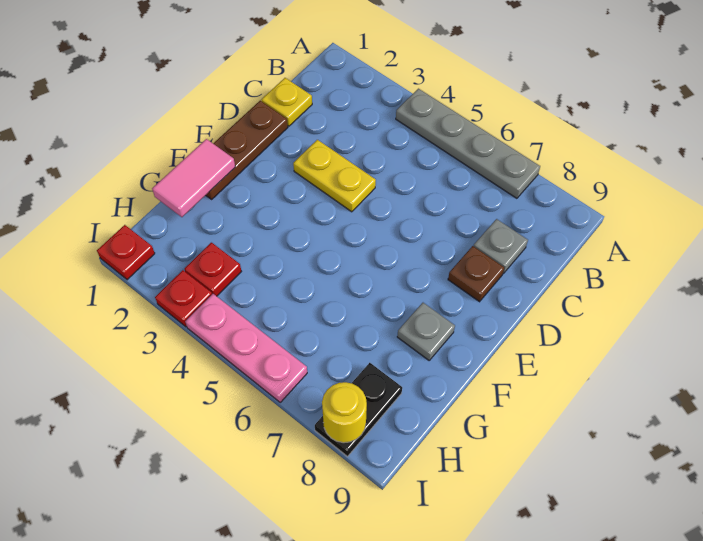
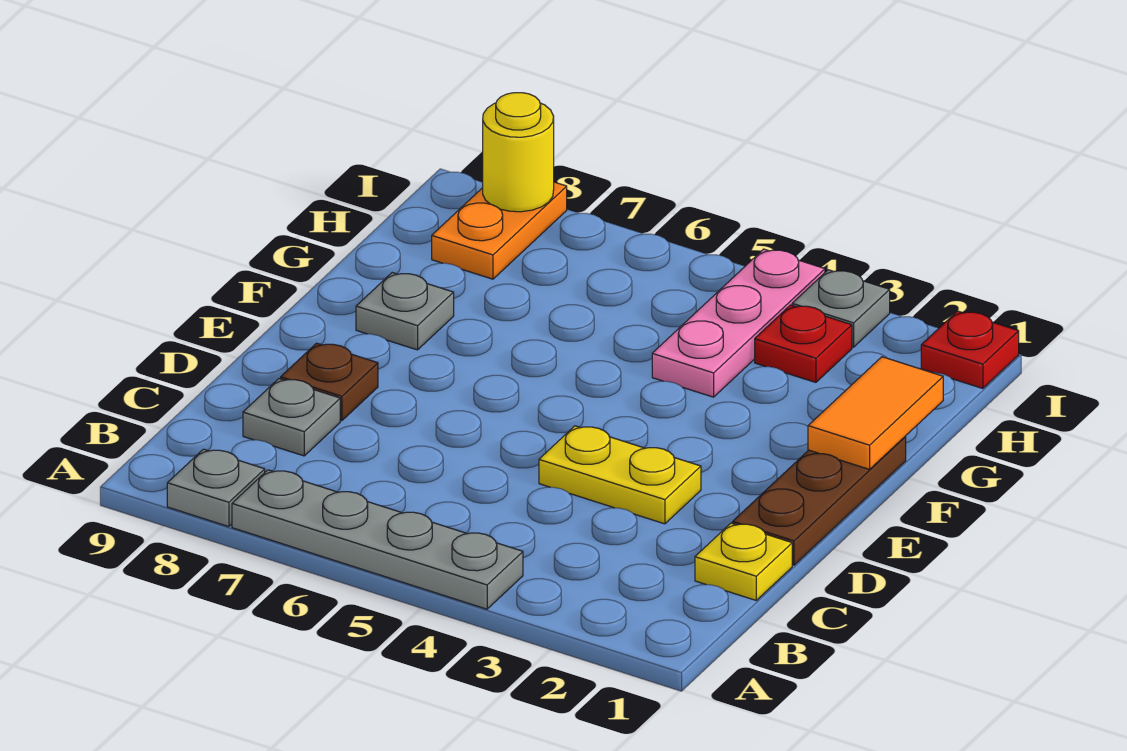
none -> grey 1x1 plate [167,449,265,527]
pink 1x2 tile [152,139,235,217] -> orange 1x2 tile [808,357,943,469]
black 1x2 plate [315,363,402,456] -> orange 1x2 plate [432,182,567,279]
red 1x1 plate [155,270,212,327] -> grey 1x1 plate [792,270,890,347]
pink 1x3 plate [185,294,307,402] -> pink 1x3 plate turned to [652,249,825,397]

